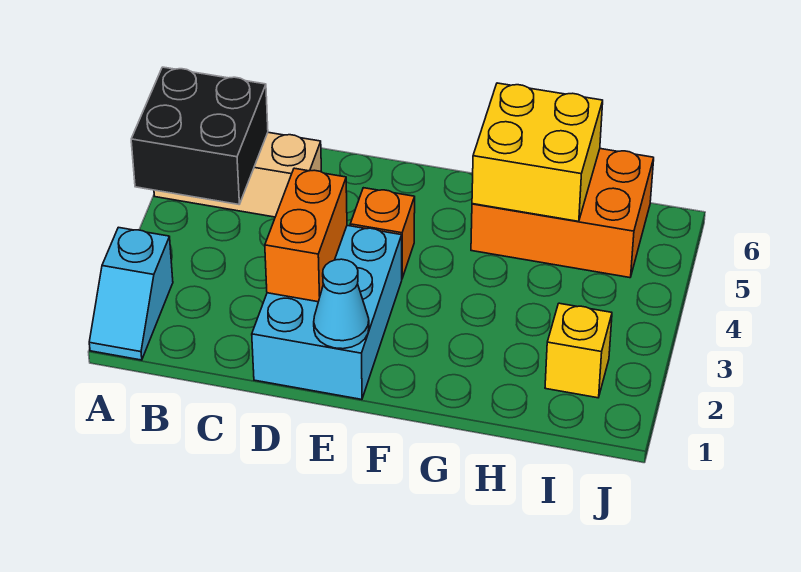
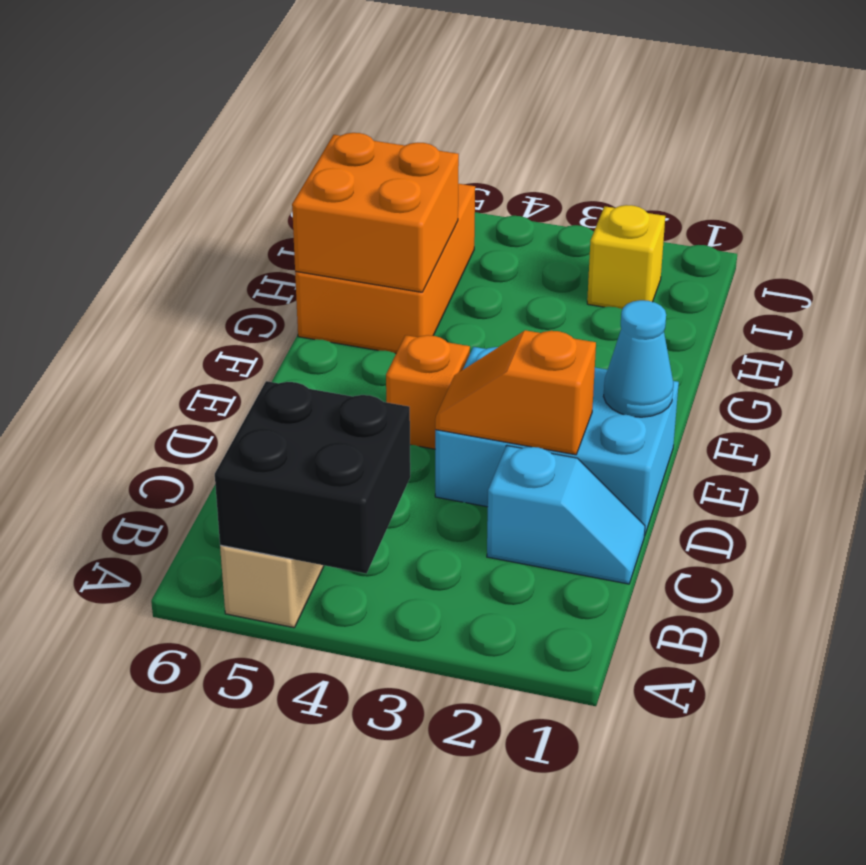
cyan 1x2 slope [89,227,173,360] -> cyan 1x2 slope moved to [487,445,645,584]
orange 1x2 brick [265,168,347,302] -> orange 1x2 slope [435,330,596,455]
yellow 2x2 brick [472,83,603,221] -> orange 2x2 brick [292,133,459,292]

